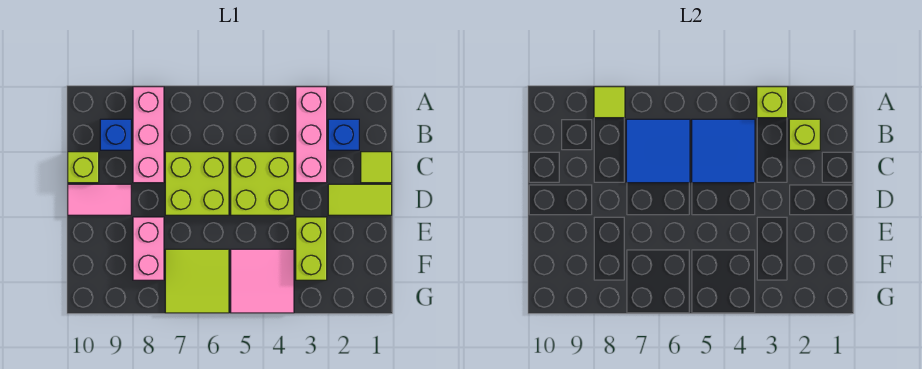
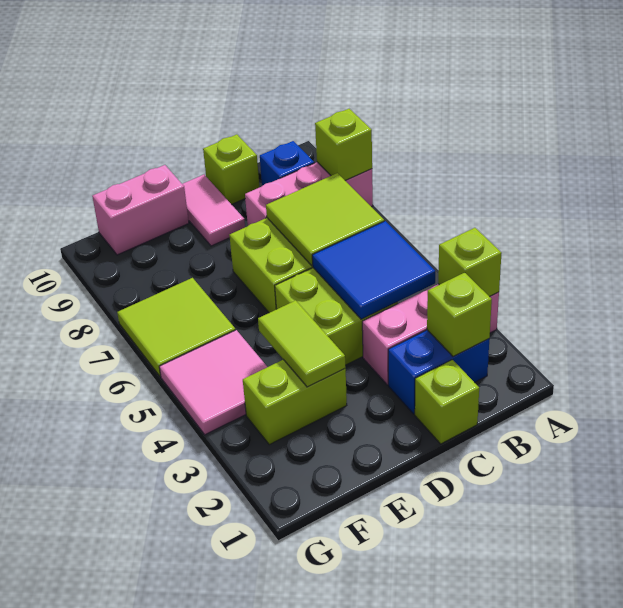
lime 1x1 tile [594,87,625,118] -> lime 1x1 brick [315,109,372,181]
blue 1x1 brick [328,119,359,150] -> blue 1x2 brick [388,330,489,414]
blue 2x2 tile [626,119,690,183] -> lime 2x2 tile [266,173,384,266]
lime 1x1 tile [361,152,392,183] -> lime 1x1 brick [415,360,479,444]
lime 1x2 tile [328,184,392,215] -> lime 1x2 tile moved to [258,300,346,387]
pink 1x2 brick [133,217,164,280] -> pink 1x2 brick moved to [92,165,189,255]

